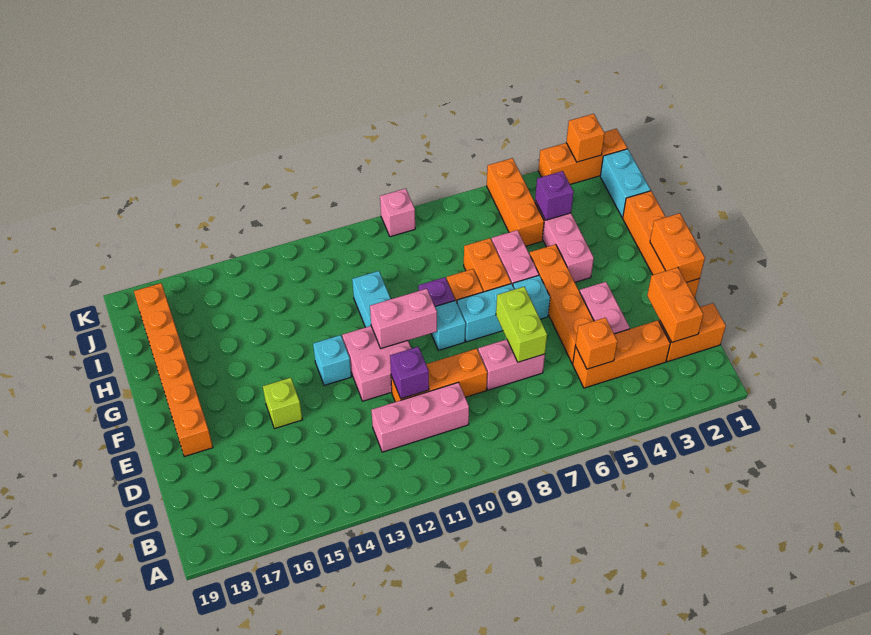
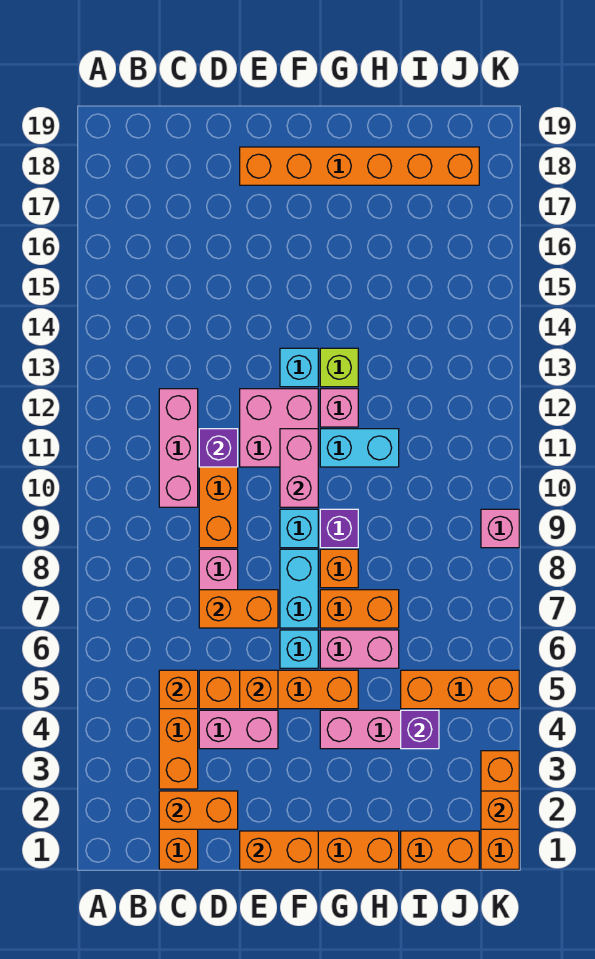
lime 1x2 brick [496,287,547,362] -> orange 1x2 brick [199,590,278,628]
none -> orange 1x1 brick [240,670,278,709]
lime 1x1 brick [263,378,302,429] -> lime 1x1 brick moved to [320,348,358,387]
none -> pink 1x1 brick [320,389,358,427]
cyan 1x2 brick [600,149,651,218] -> orange 1x2 brick [401,831,479,869]

